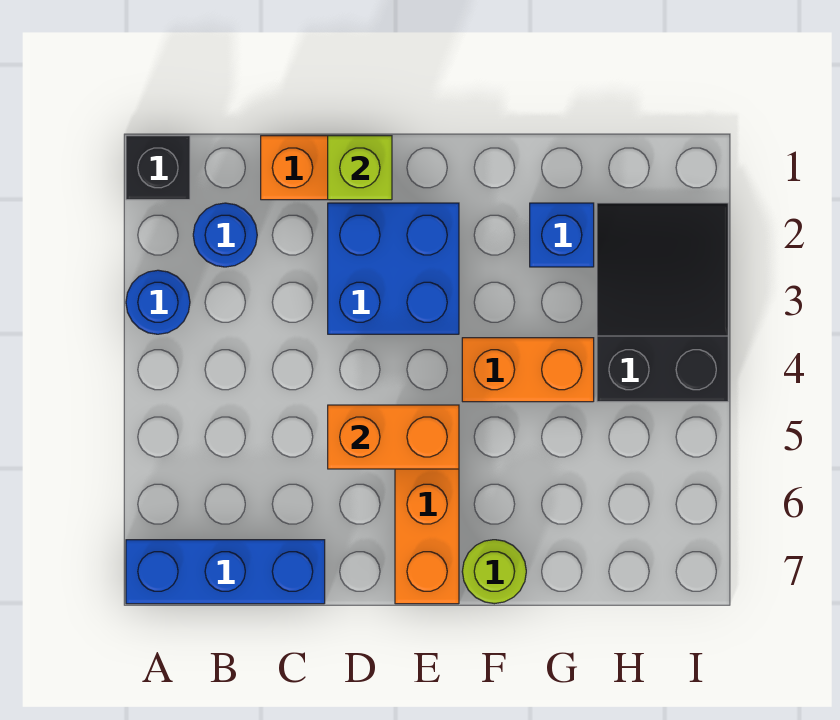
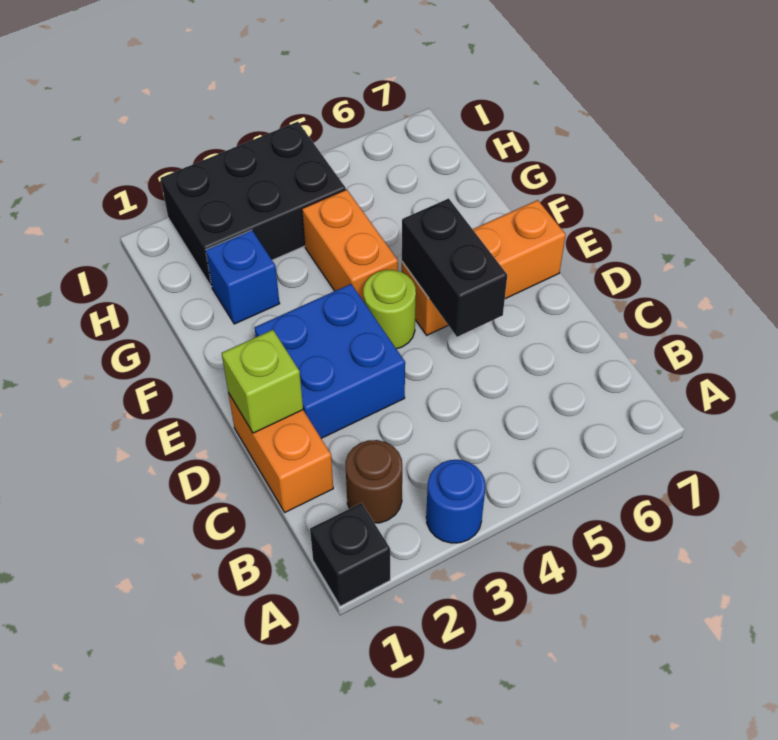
blue 1x3 brick [126,540,325,604] -> none
blue 1x1 round brick [193,203,257,267] -> brown 1x1 round brick [345,440,402,523]
orange 1x2 brick [328,405,459,469] -> black 1x2 brick [402,199,507,337]
lime 1x1 round brick [462,540,526,604] -> lime 1x1 round brick moved to [363,270,416,349]
black 2x3 slope [597,203,728,402] -> black 2x3 brick [160,122,346,287]

